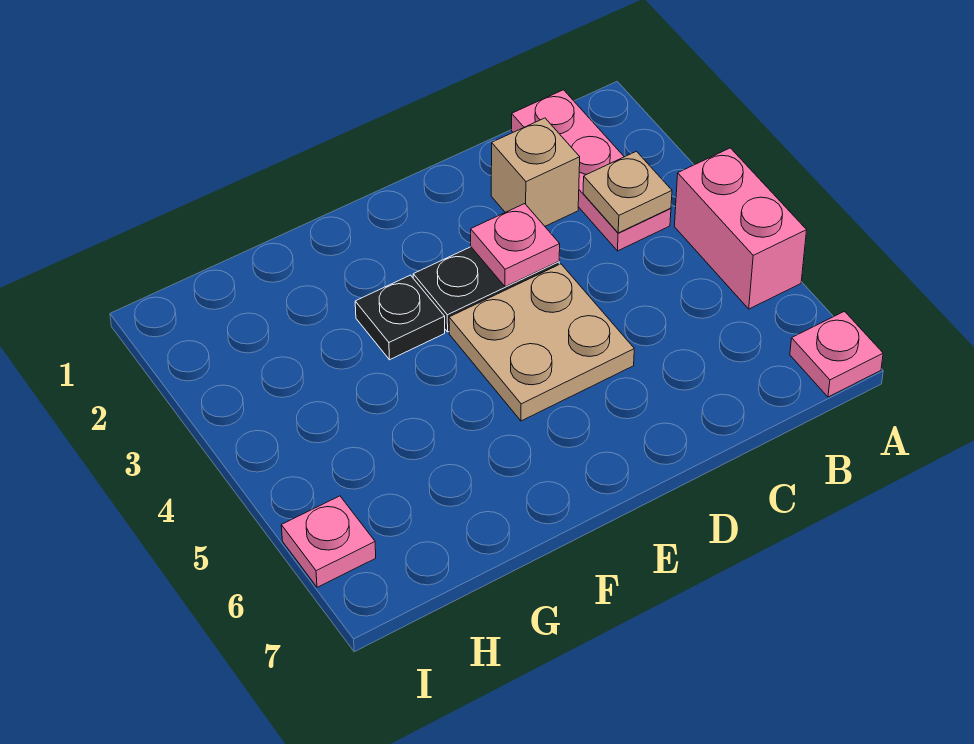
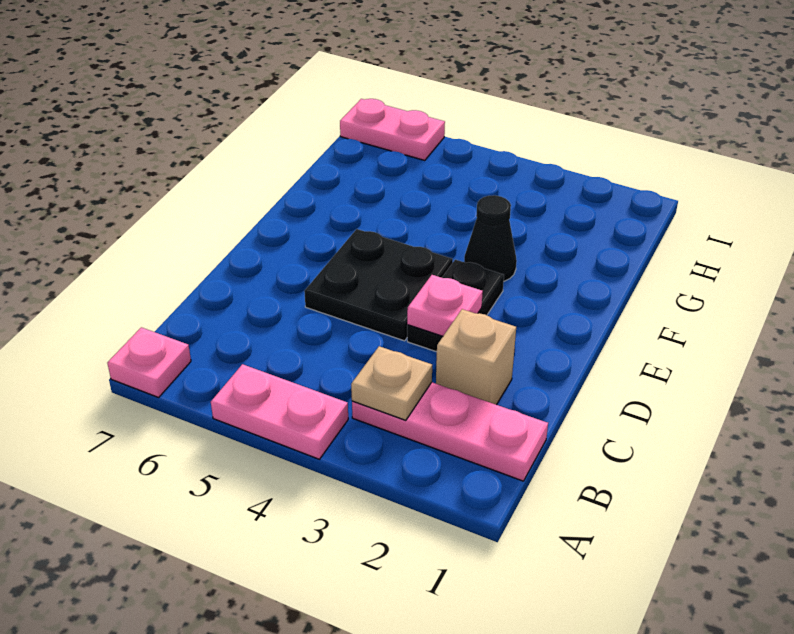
pink 1x2 brick [674,148,807,309] -> pink 1x2 plate [211,364,348,459]
tan 2x2 plate [449,264,634,421] -> black 2x2 plate [304,229,453,341]
black 1x1 plate [355,275,445,360] -> black 1x1 cone [464,195,517,281]
pink 1x1 plate [281,496,376,587] -> pink 1x2 plate [340,99,445,160]

